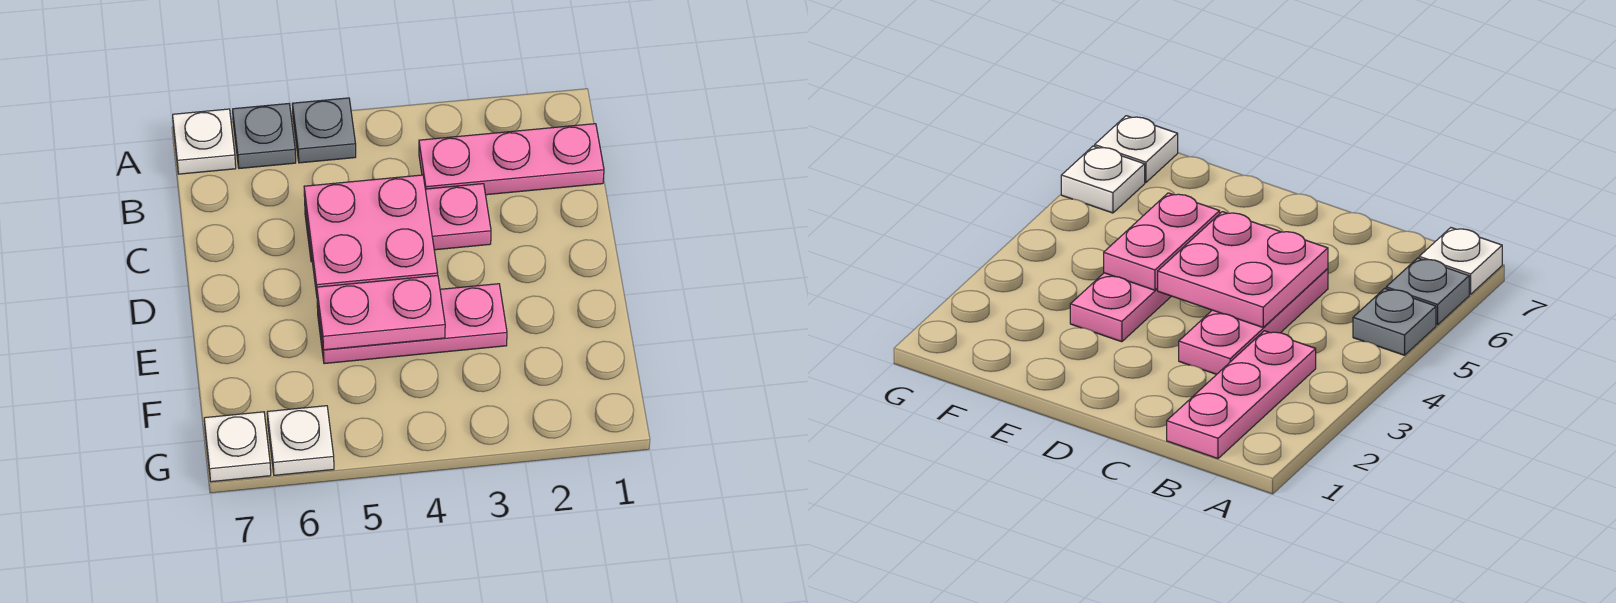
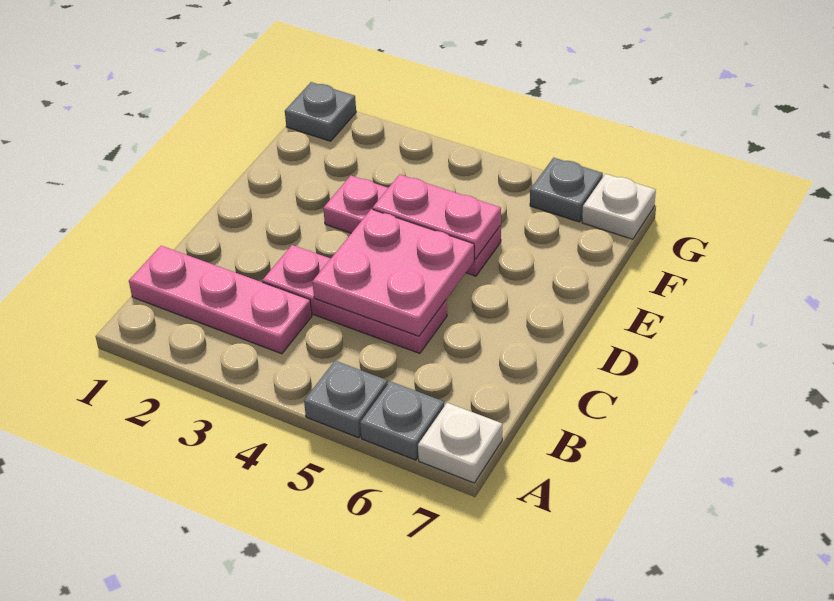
none -> grey 1x1 plate [285,82,356,141]
white 1x1 plate [267,406,334,475] -> grey 1x1 plate [530,158,603,222]

